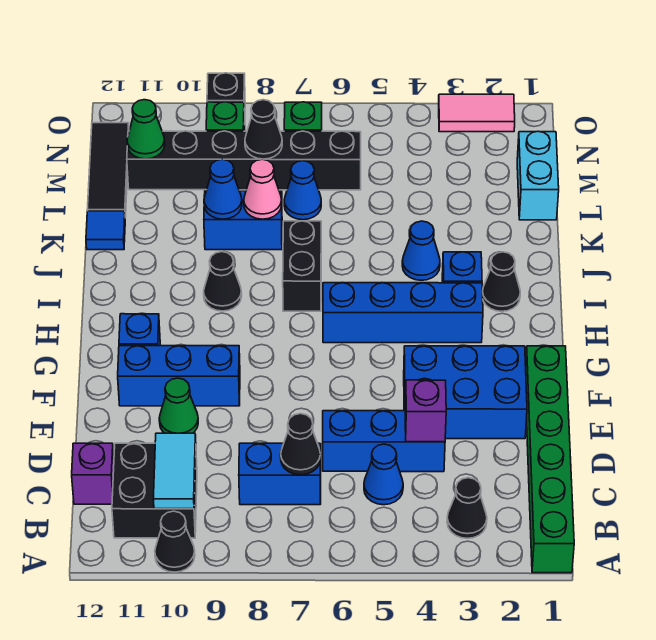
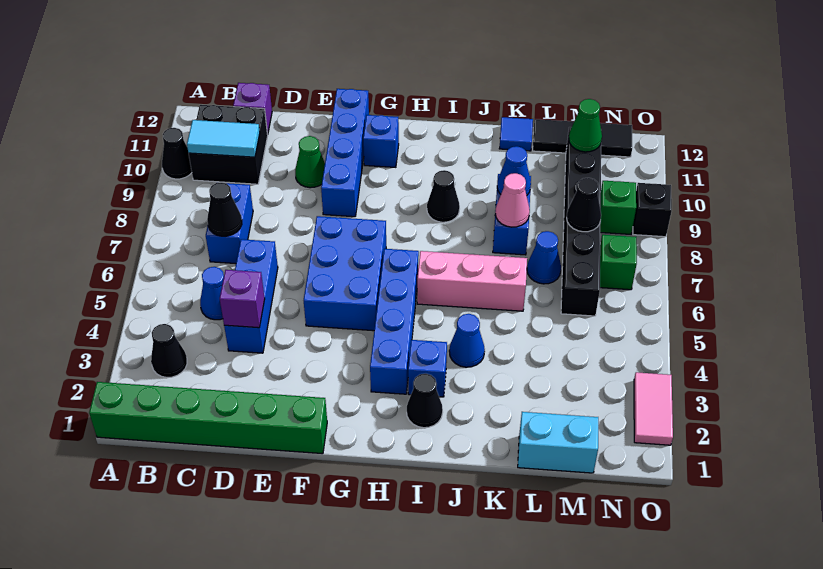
blue 2x3 brick [404,346,527,439] -> blue 2x3 brick moved to [304,216,386,331]
blue 1x3 brick [118,346,240,406] -> blue 1x4 brick [321,89,369,217]
none -> pink 1x3 brick [417,251,527,311]
black 1x2 brick [283,221,321,311] -> none

